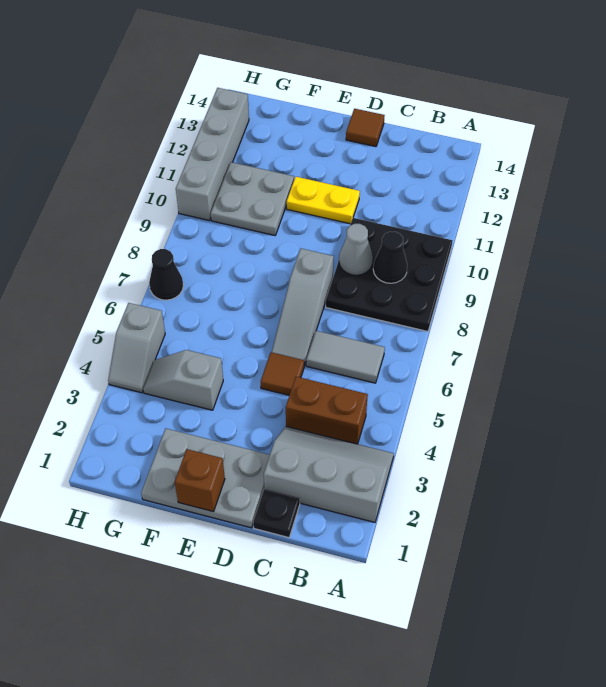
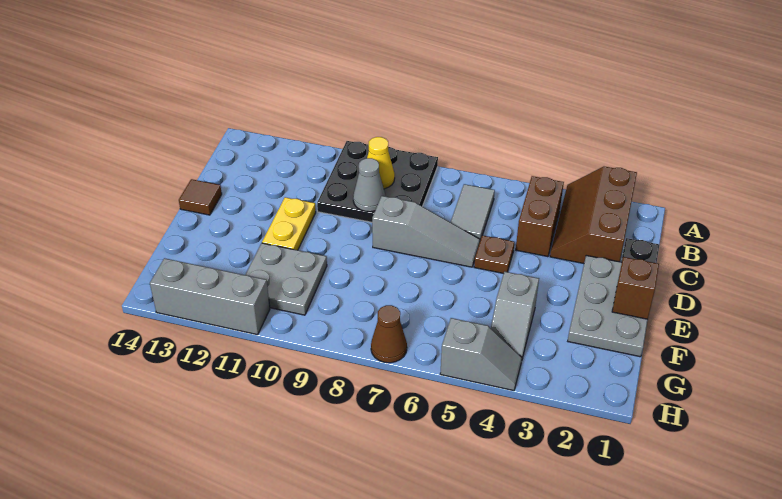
grey 2x3 slope [264,426,394,522] -> brown 2x3 slope [550,167,637,264]
black 1x1 cone [373,232,407,283] -> yellow 1x1 cone [367,137,395,189]
brown 1x1 tile [261,352,304,395] -> brown 1x1 plate [474,235,514,274]
black 1x1 cone [149,249,183,300] -> brown 1x1 cone [371,305,407,363]
grey 1x4 brick [176,88,249,221] -> grey 1x3 brick [150,258,270,335]

